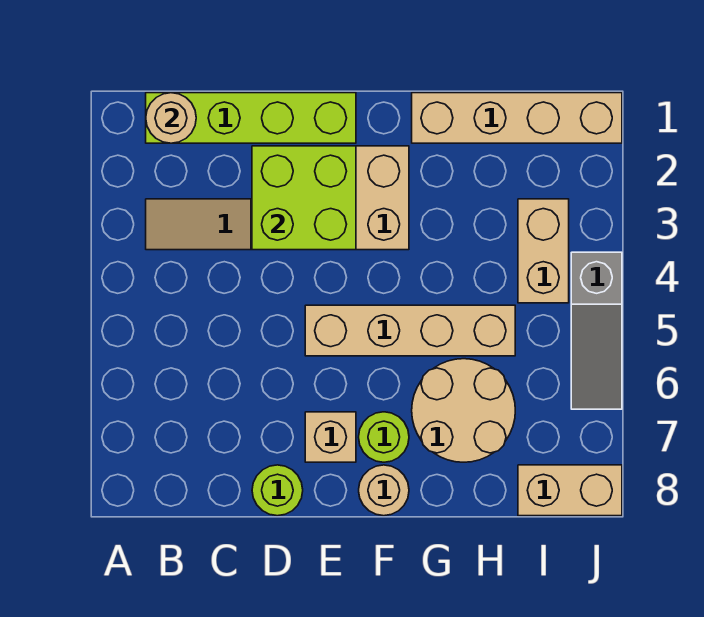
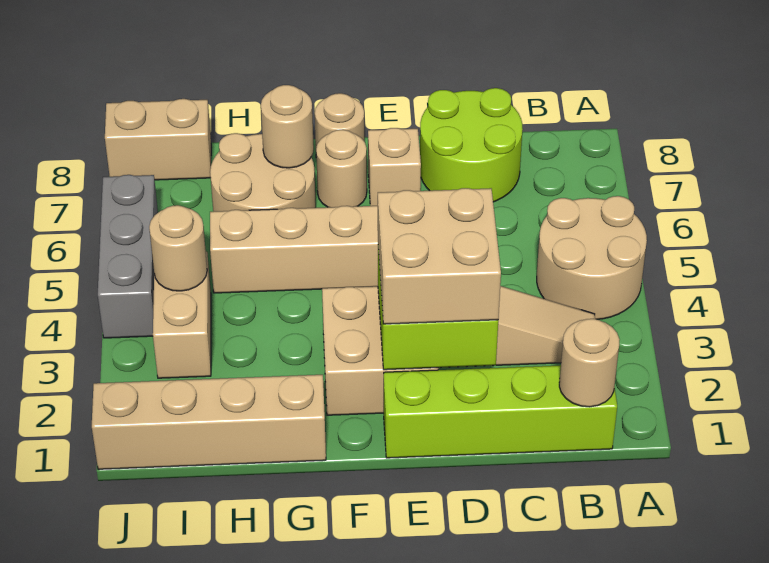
none -> tan 2x2 round brick [537,196,647,319]
none -> tan 2x2 brick [378,188,501,324]
lime 1x1 round brick [252,465,303,516] -> lime 2x2 round brick [420,88,523,202]
lime 1x1 round brick [359,412,409,462] -> tan 1x1 round brick [316,130,367,207]
none -> tan 1x1 round brick [261,85,314,168]
none -> tan 1x1 round brick [149,205,207,291]
grey 1x3 slope [571,252,622,409] -> grey 1x3 brick [98,175,158,338]

